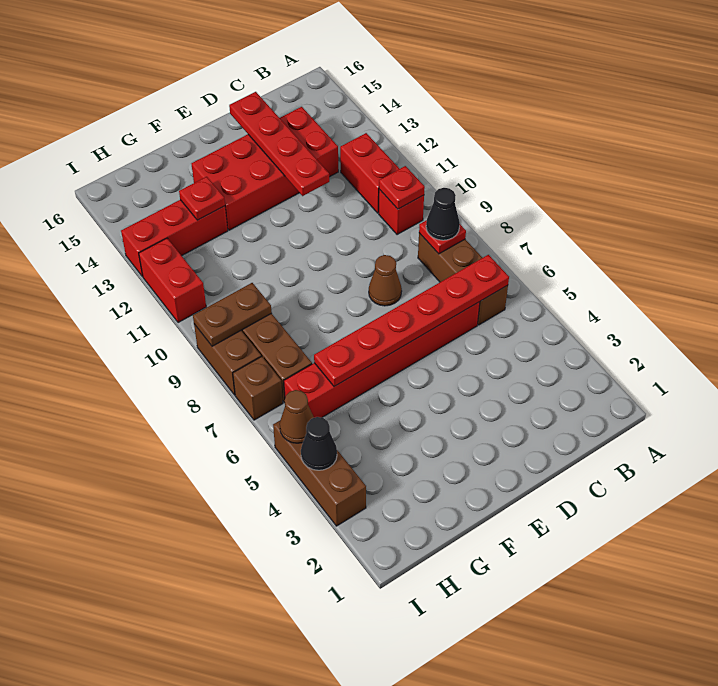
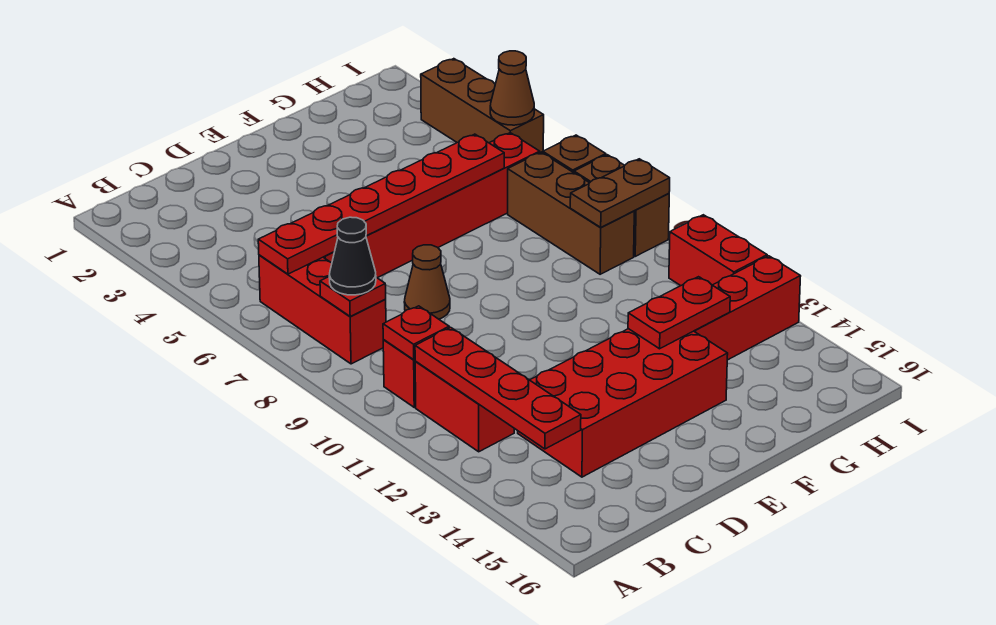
brown 1x3 brick [418,233,508,325] -> red 1x3 brick [259,255,386,364]
red 1x4 plate [229,92,329,196] -> red 1x4 plate moved to [415,327,581,449]
red 1x1 plate [179,177,225,220] -> red 1x2 plate [628,277,730,349]
black 1x1 cone [301,417,337,470] -> none

